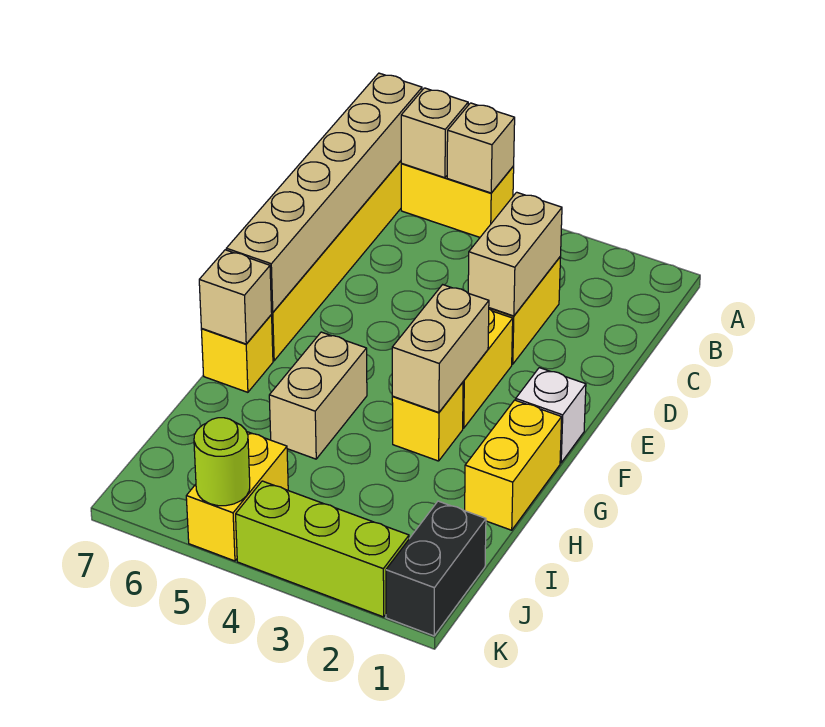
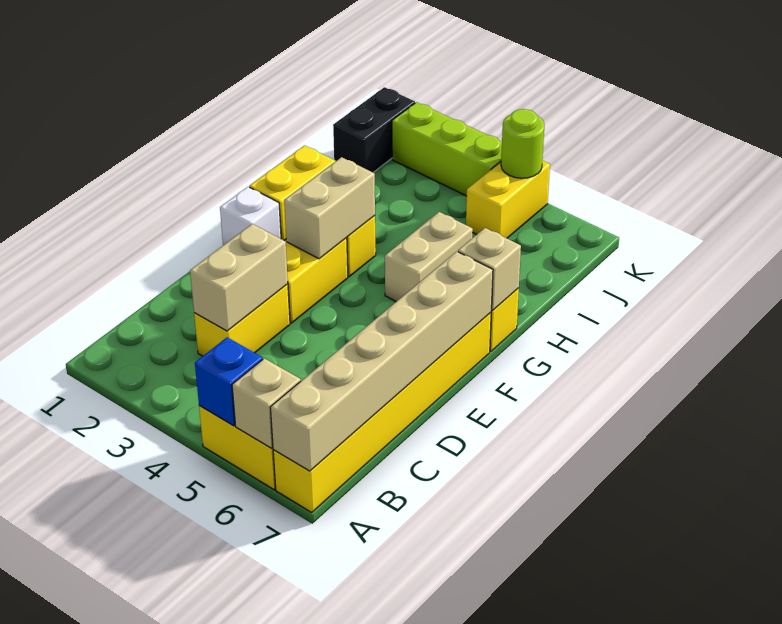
tan 1x1 brick [447,103,515,193] -> blue 1x1 brick [195,337,263,426]

